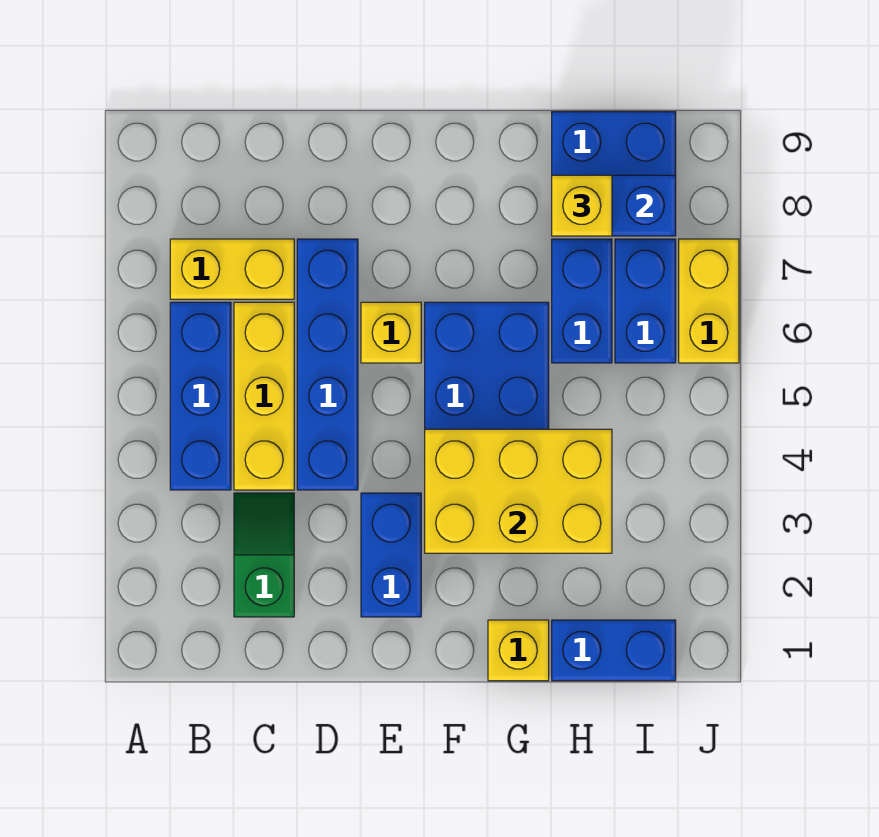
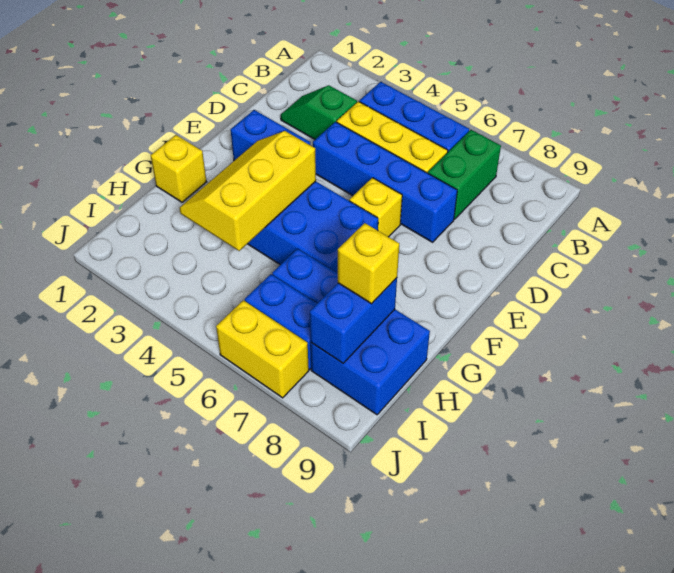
yellow 1x2 brick [170,239,294,299] -> green 1x2 brick [428,130,501,219]
green 1x2 slope [234,493,294,617] -> green 1x2 slope turned to [281,85,357,139]
yellow 2x3 brick [425,429,612,553] -> yellow 2x3 slope [180,131,316,251]
blue 1x2 brick [552,620,676,681] -> none

